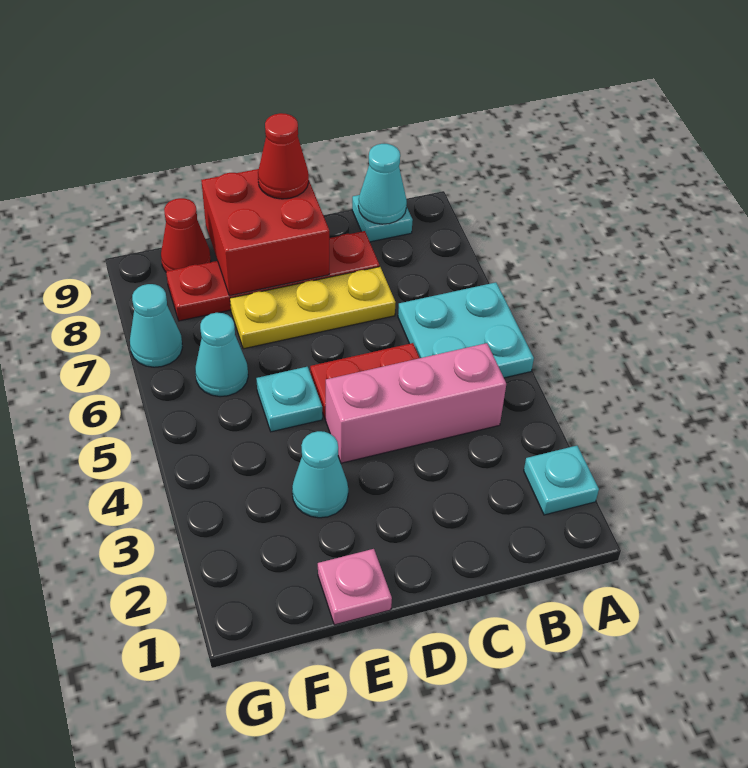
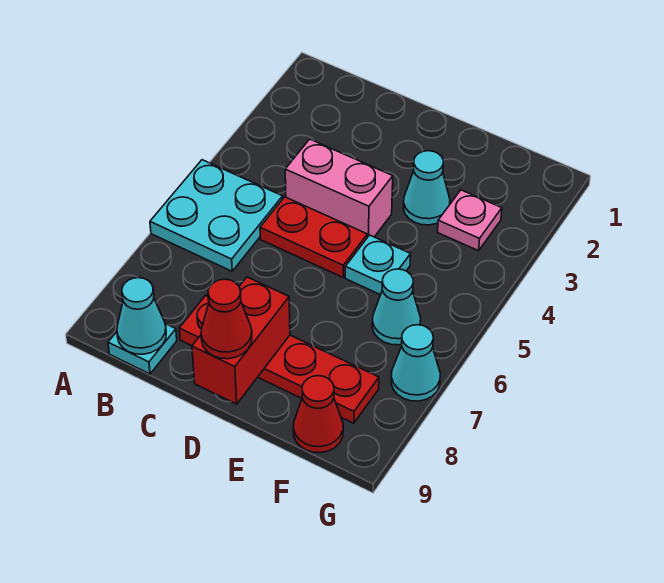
cyan 1x1 plate [524,446,599,515] -> none
pink 1x3 brick [326,343,506,463] -> pink 1x2 brick [285,139,393,237]
yellow 1x3 plate [230,267,396,349] -> none
red 2x2 brick [201,169,329,296] -> red 1x2 brick [192,277,290,404]
pink 1x1 plate [318,549,392,625] -> pink 1x1 plate moved to [438,190,502,251]

